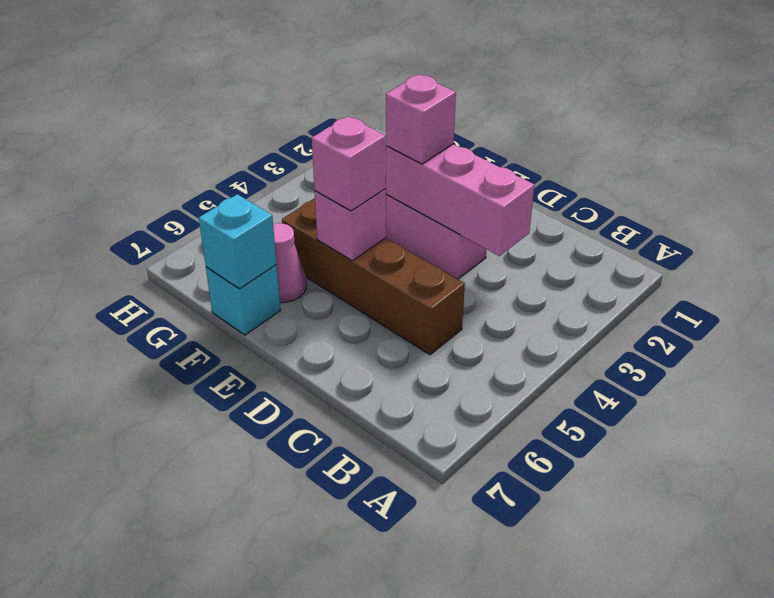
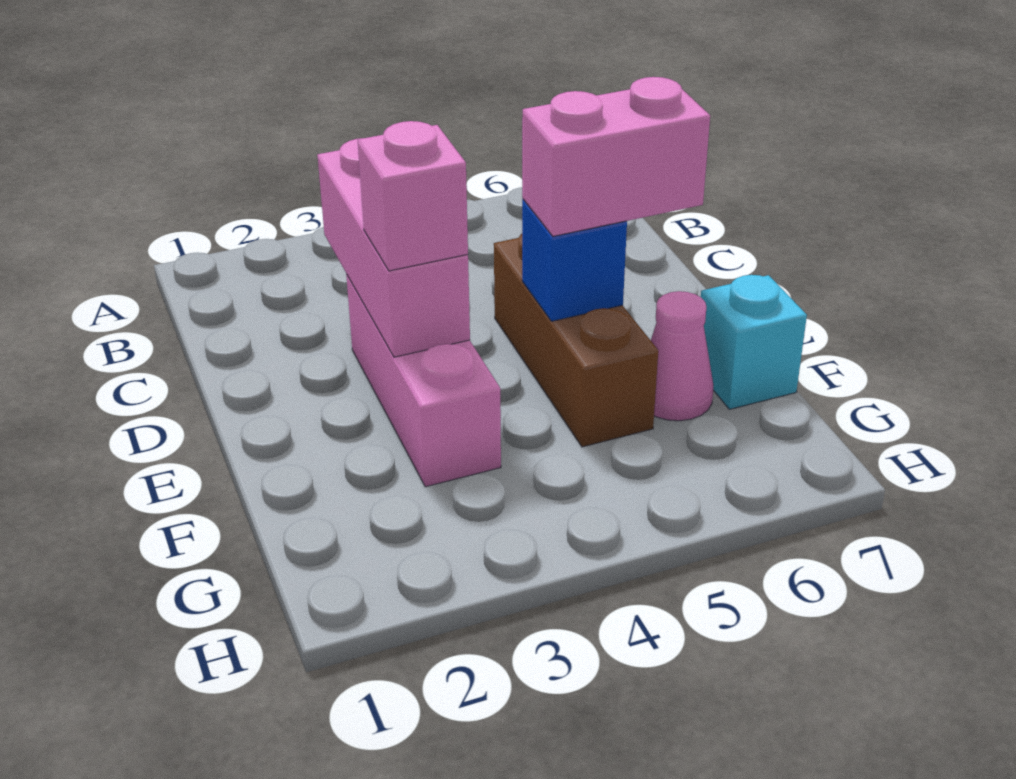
brown 1x4 brick [282,198,465,355] -> brown 1x3 brick [494,234,658,447]
pink 1x1 brick [315,189,386,261] -> blue 1x1 brick [522,199,627,321]
pink 1x1 brick [312,116,386,211] -> pink 1x2 brick [522,77,710,236]
cyan 1x1 brick [199,194,276,289] -> none

